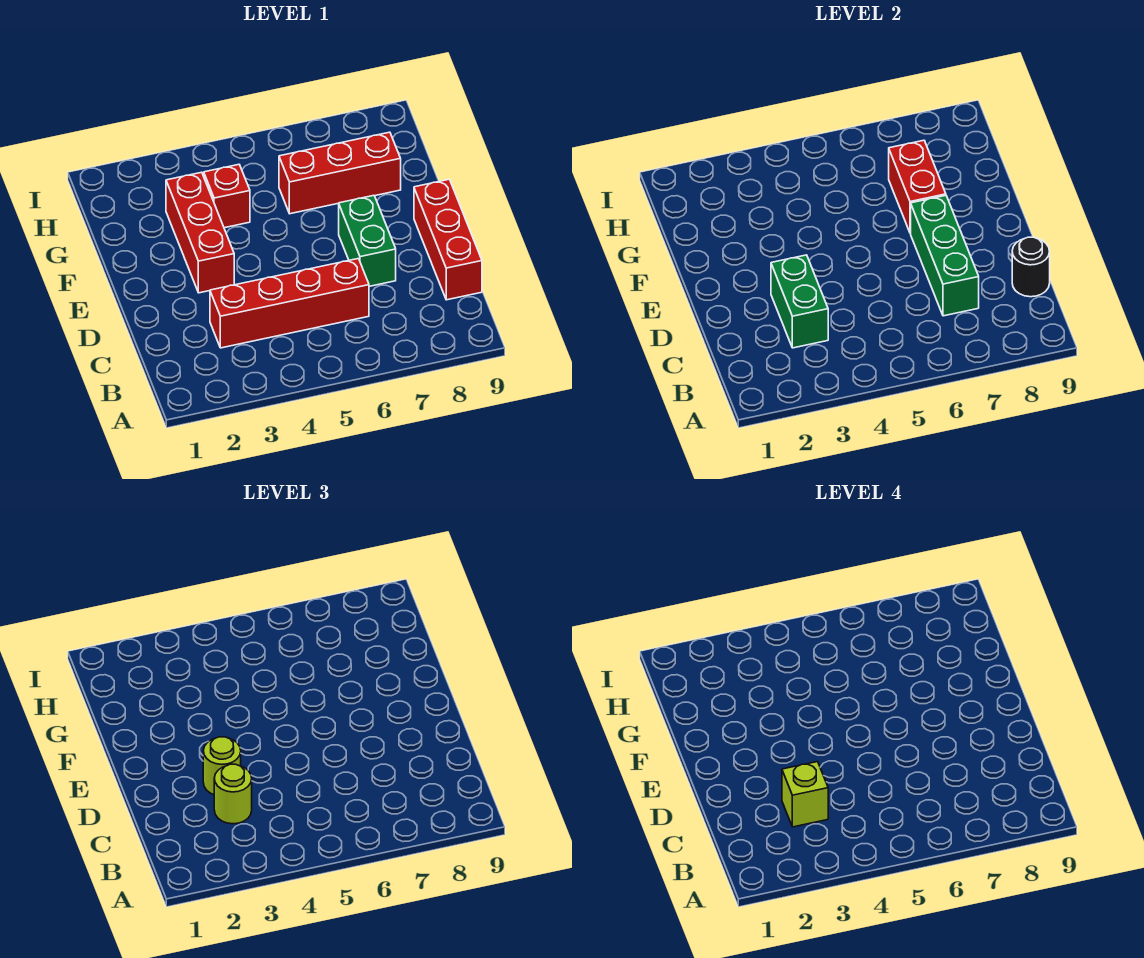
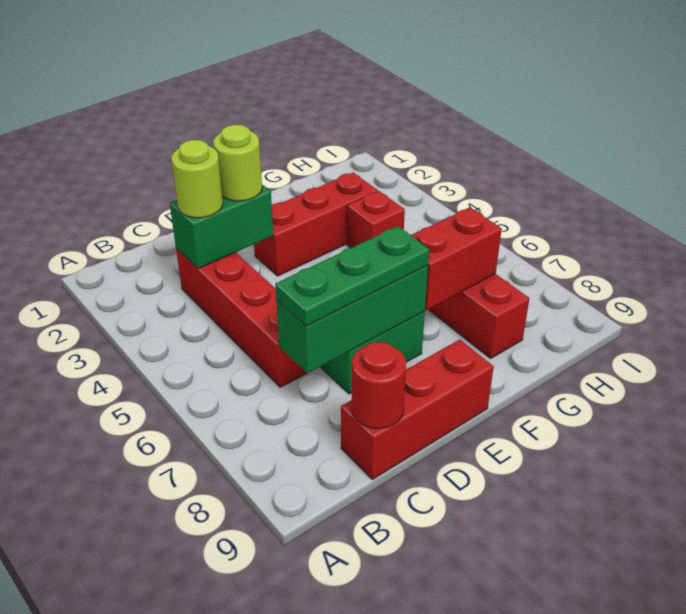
lime 1x1 brick [782,762,828,827] -> none
none -> green 1x3 plate [275,226,429,326]
black 1x1 round brick [1012,237,1050,297] -> red 1x1 round brick [352,342,406,429]

